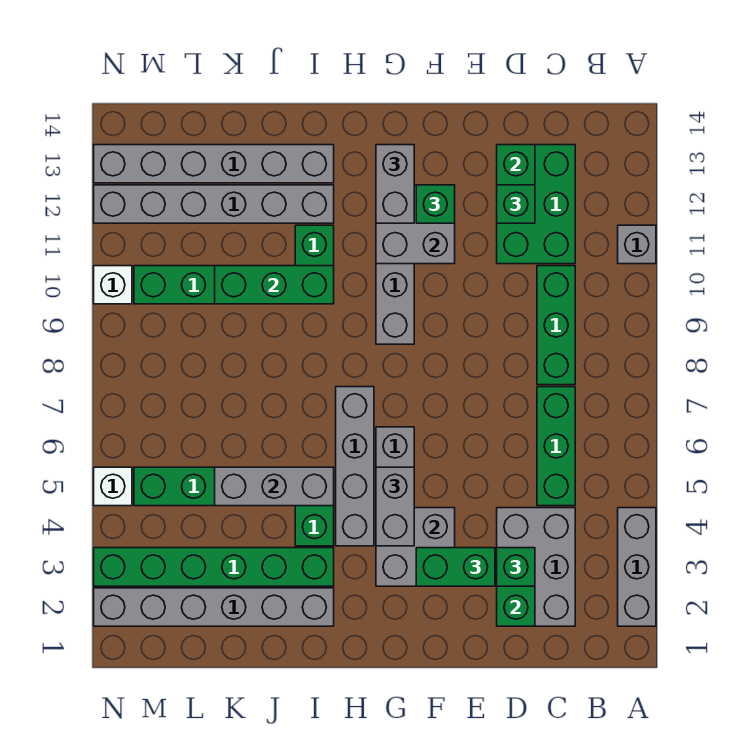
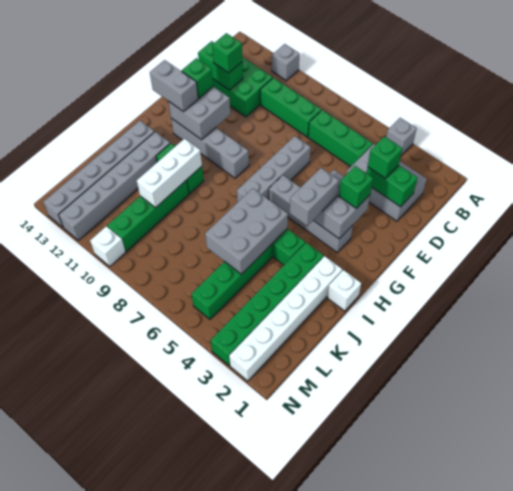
grey 1x3 brick [618,508,656,626] -> grey 1x1 brick [386,118,417,156]
green 1x2 brick [416,548,495,586] -> green 1x1 brick [339,166,373,209]
grey 1x2 brick [376,467,414,546] -> grey 1x2 brick turned to [290,168,339,226]
grey 1x4 brick [336,387,374,546] -> grey 1x4 brick turned to [237,136,311,202]
grey 1x6 brick [94,588,334,626] -> white 1x6 brick [229,256,342,381]
grey 1x3 brick [215,467,334,506] -> grey 2x3 brick [205,188,288,274]
green 1x3 brick [215,266,334,304] -> white 1x3 brick [137,139,202,208]
white 1x1 brick [94,467,132,506] -> white 1x1 brick moved to [327,270,361,311]

